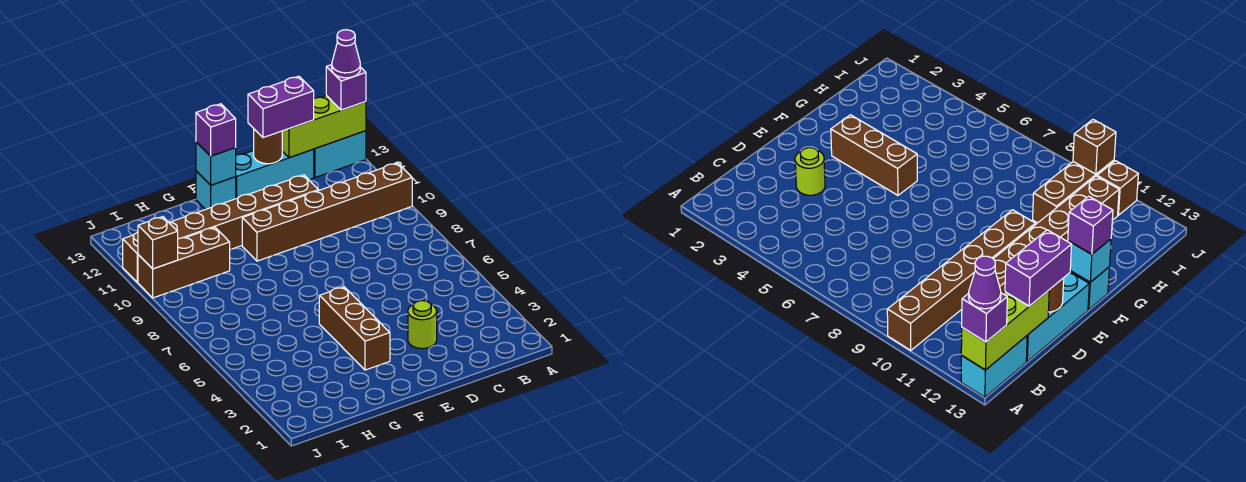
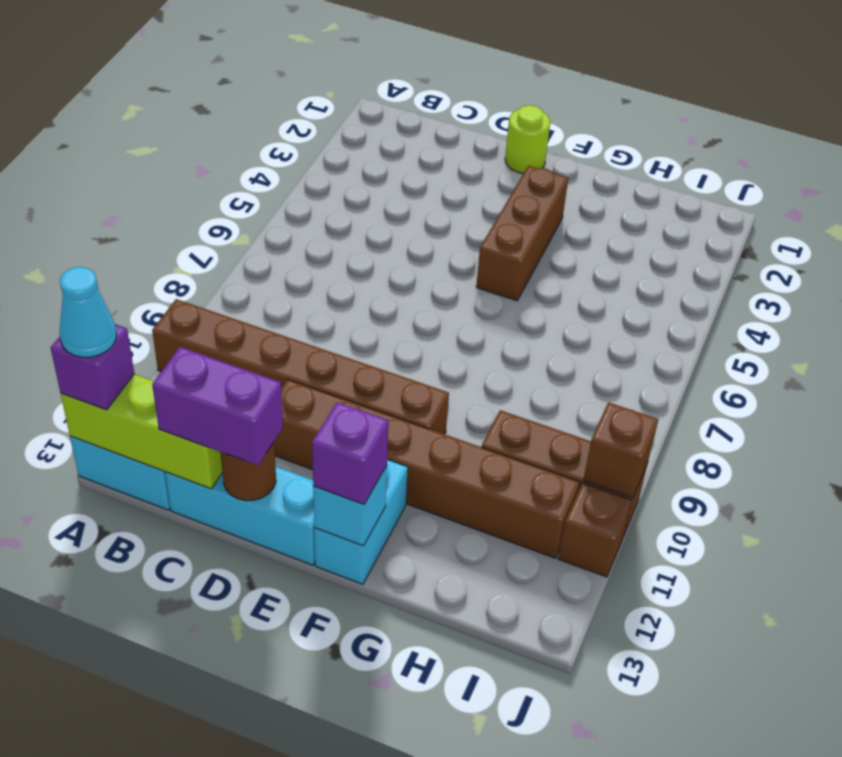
purple 1x1 cone [332,30,360,78] -> cyan 1x1 cone [59,267,117,357]
lime 1x1 round brick [408,301,437,349] -> lime 1x1 round brick moved to [505,105,550,174]
cyan 1x1 brick [196,171,236,209] -> cyan 1x2 brick [314,460,408,584]

